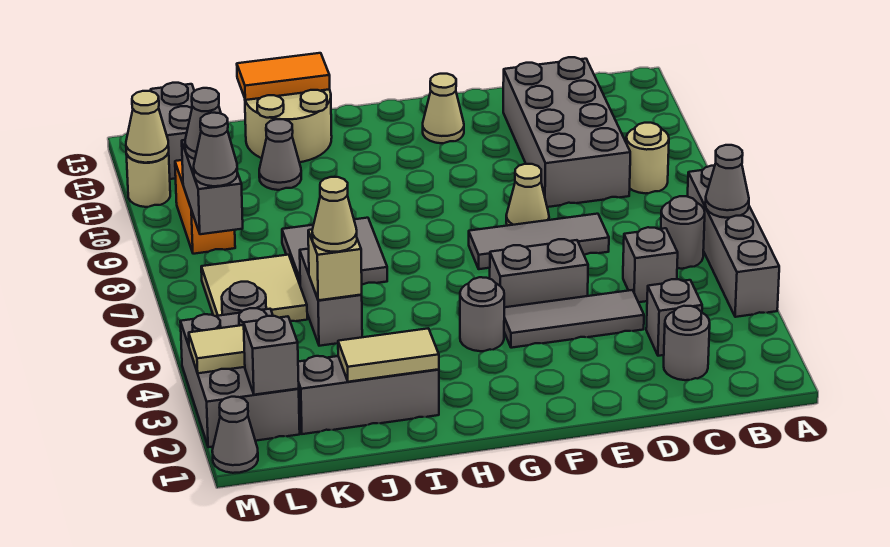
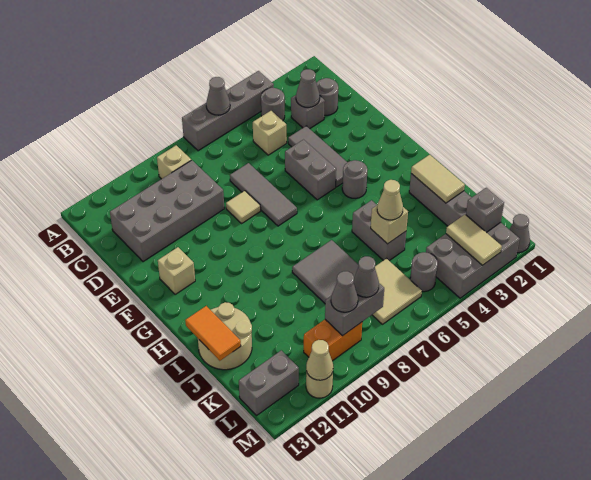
grey 1x1 round brick [661,196,705,269] -> grey 1x1 round brick moved to [261,88,285,121]
tan 1x1 round brick [626,123,669,193] -> tan 1x1 brick [157,145,191,179]
grey 1x1 brick [623,227,678,302] -> tan 1x1 brick [253,111,287,155]
tan 1x1 cone [506,164,549,226] -> tan 1x1 tile [226,191,261,223]
tan 1x1 cone [423,74,464,143] -> tan 1x1 brick [158,247,195,294]
grey 1x2 brick [300,249,362,346] -> grey 1x2 brick turned to [352,200,406,261]
grey 1x1 cone [259,119,301,190] -> grey 1x1 cone moved to [296,69,320,107]

